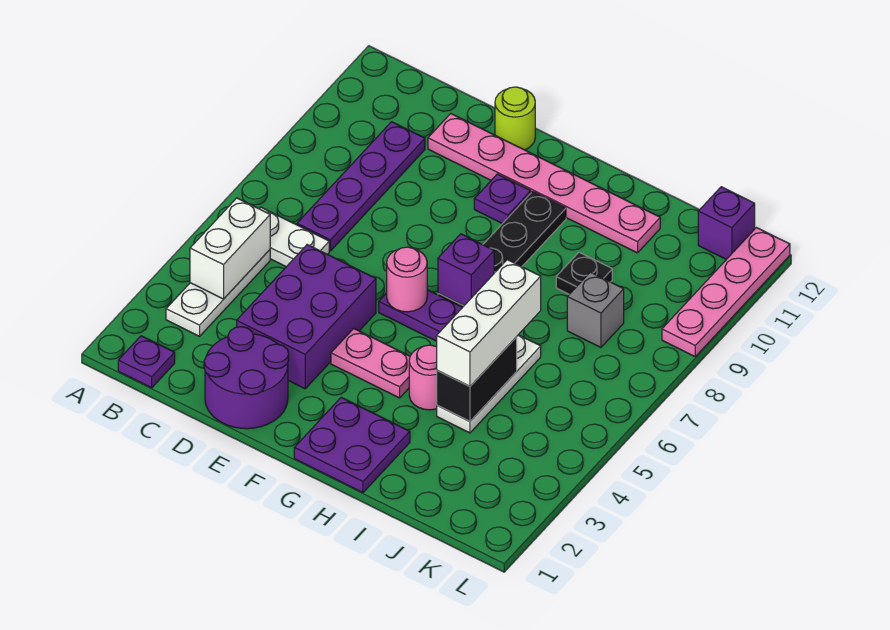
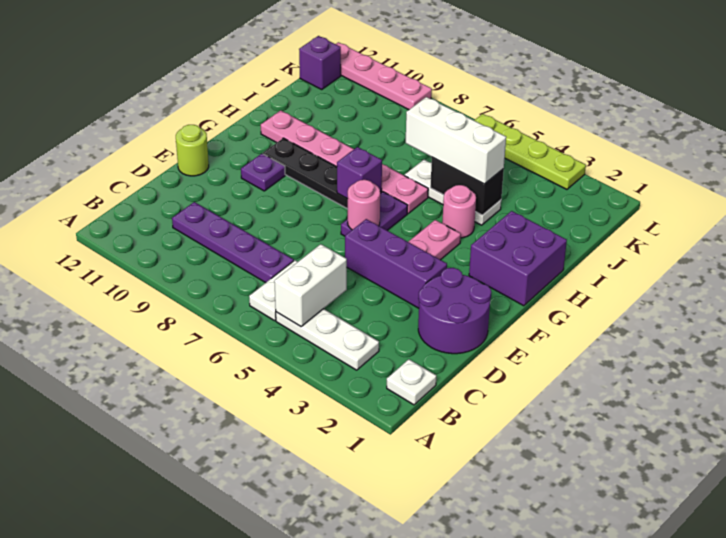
purple 1x1 plate [118,336,175,388] -> white 1x1 plate [387,359,436,405]
white 1x2 brick [190,198,270,299] -> white 1x2 brick turned to [274,244,347,326]
purple 2x3 brick [237,245,376,389] -> purple 1x3 brick [345,219,447,308]
pink 1x6 plate [428,114,660,253] -> pink 1x6 plate turned to [261,110,428,213]
purple 2x2 plate [294,397,410,493] -> purple 2x2 brick [469,211,567,306]
black 1x1 plate [556,252,612,294] -> none
grey 1x1 brick [567,272,624,347] -> none
none -> lime 1x4 plate [474,114,586,189]

